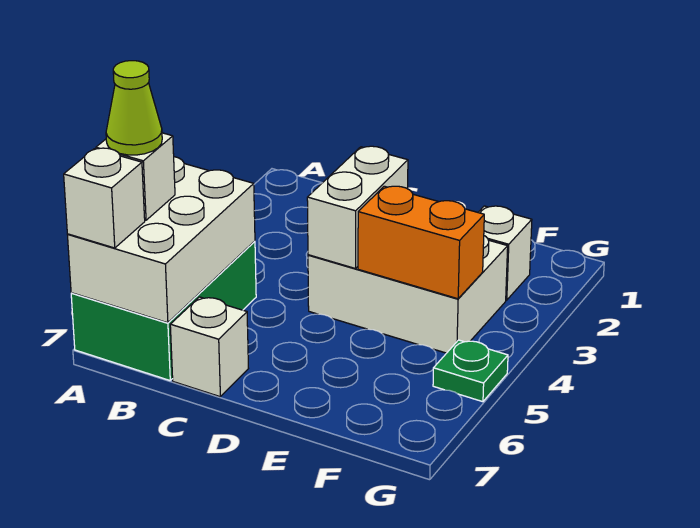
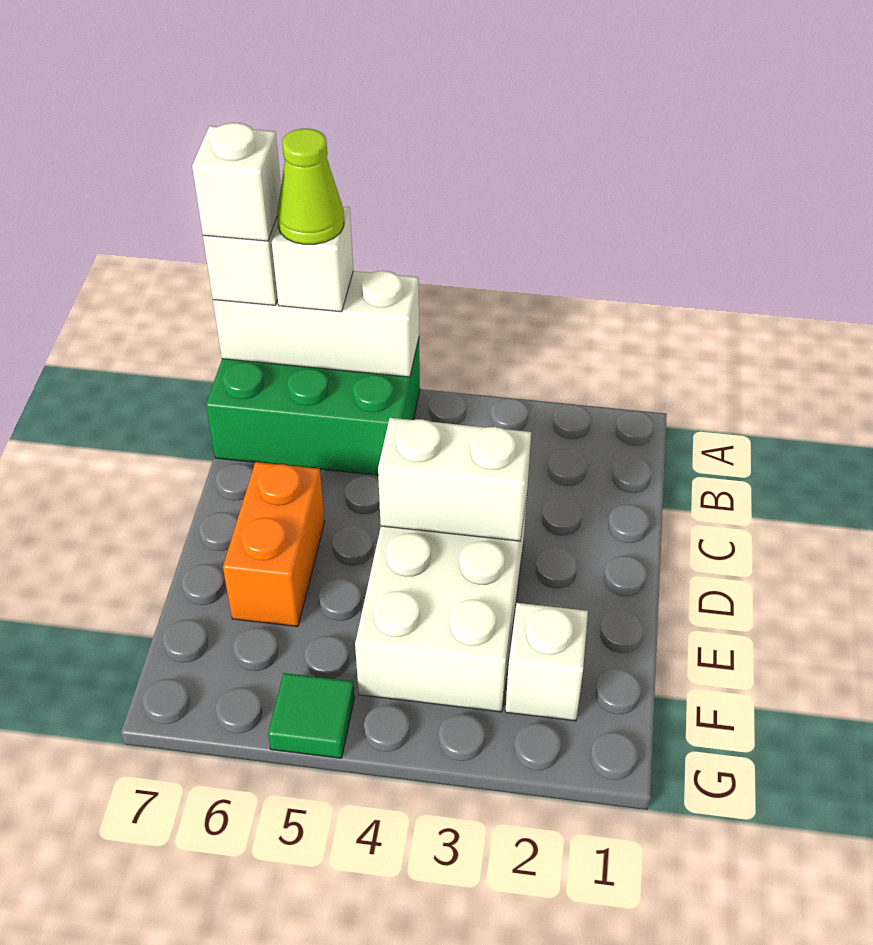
white 2x3 brick [68,157,255,323] -> white 1x3 brick [213,271,419,377]
white 1x1 brick [170,297,248,397] -> white 1x1 brick moved to [192,123,281,241]
orange 1x2 brick [358,186,484,299] -> orange 1x2 brick moved to [223,462,325,627]
green 1x1 plate [433,340,508,402] -> green 1x1 tile [268,673,355,758]

